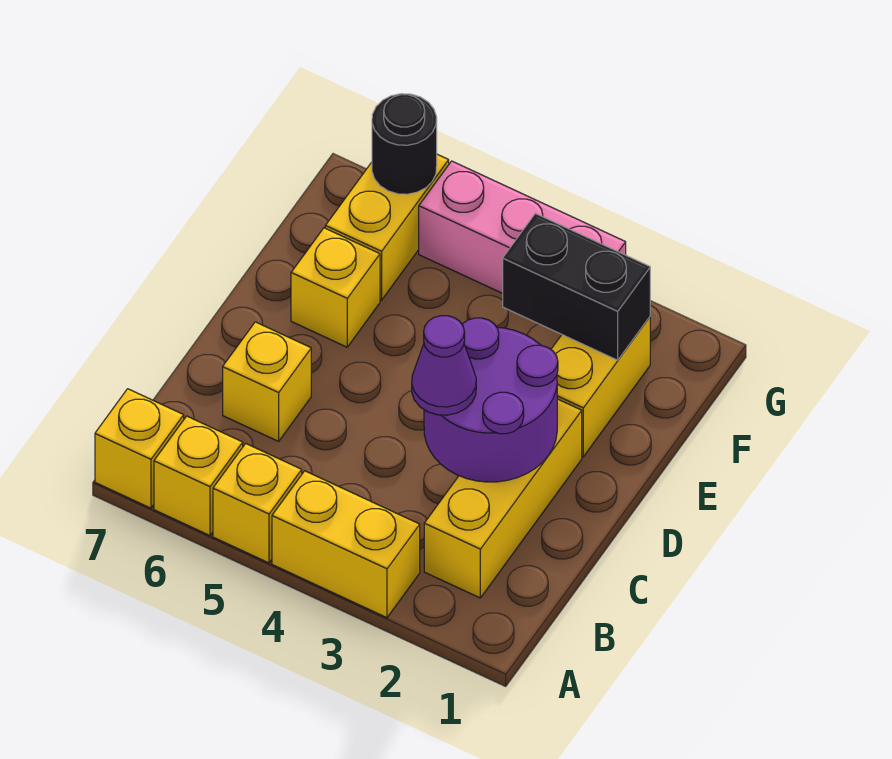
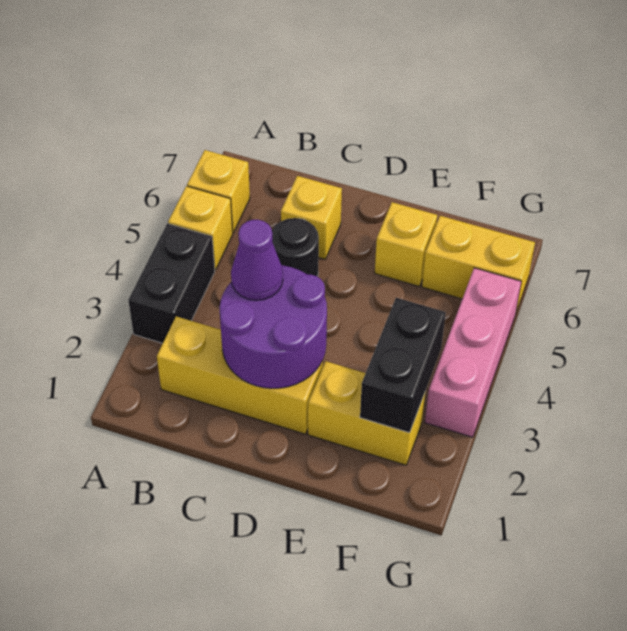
yellow 1x2 brick [272,471,420,618] -> black 1x2 brick [128,223,215,343]
yellow 1x1 brick [95,389,184,508] -> none
black 1x1 round brick [372,94,437,194] -> black 1x1 round brick moved to [272,218,319,277]

